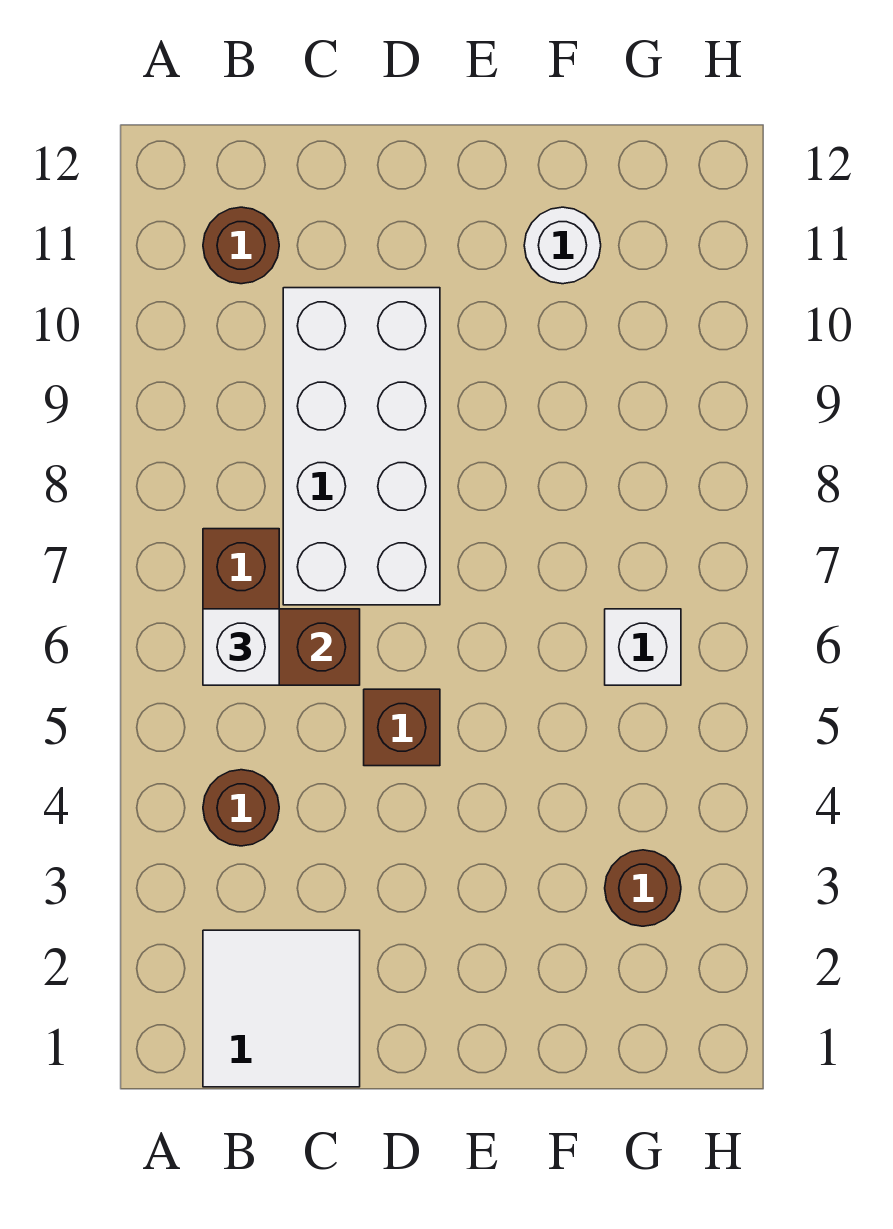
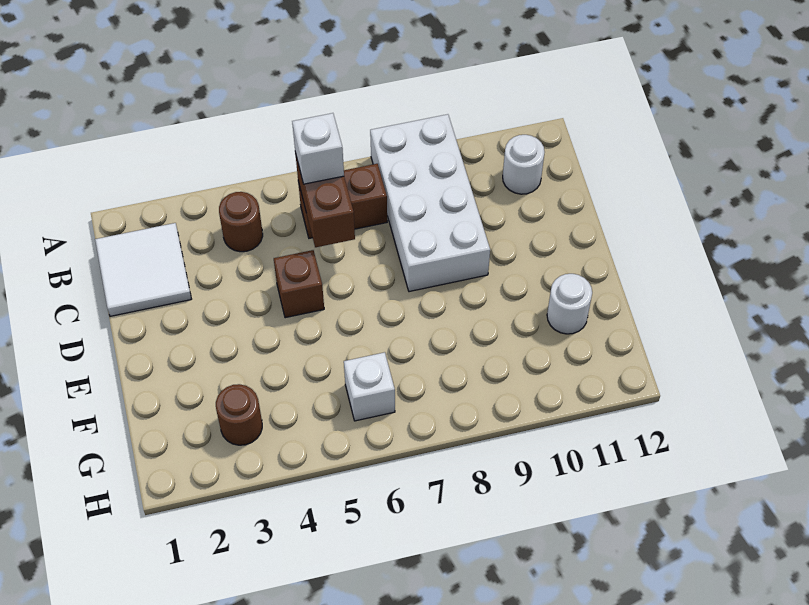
brown 1x1 round brick [203,207,279,284] -> white 1x1 round brick [503,135,544,194]
white 2x4 brick [283,288,440,605] -> white 2x4 brick turned to [370,114,490,292]

